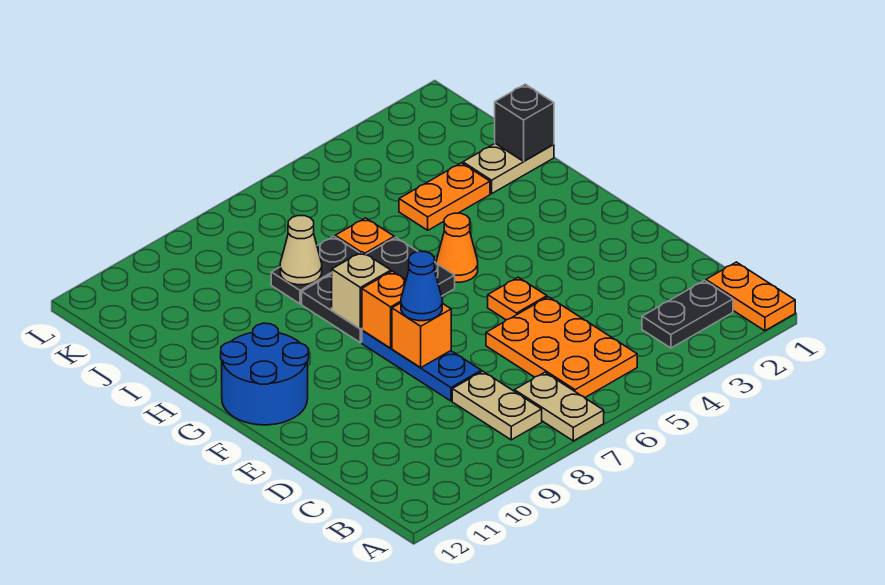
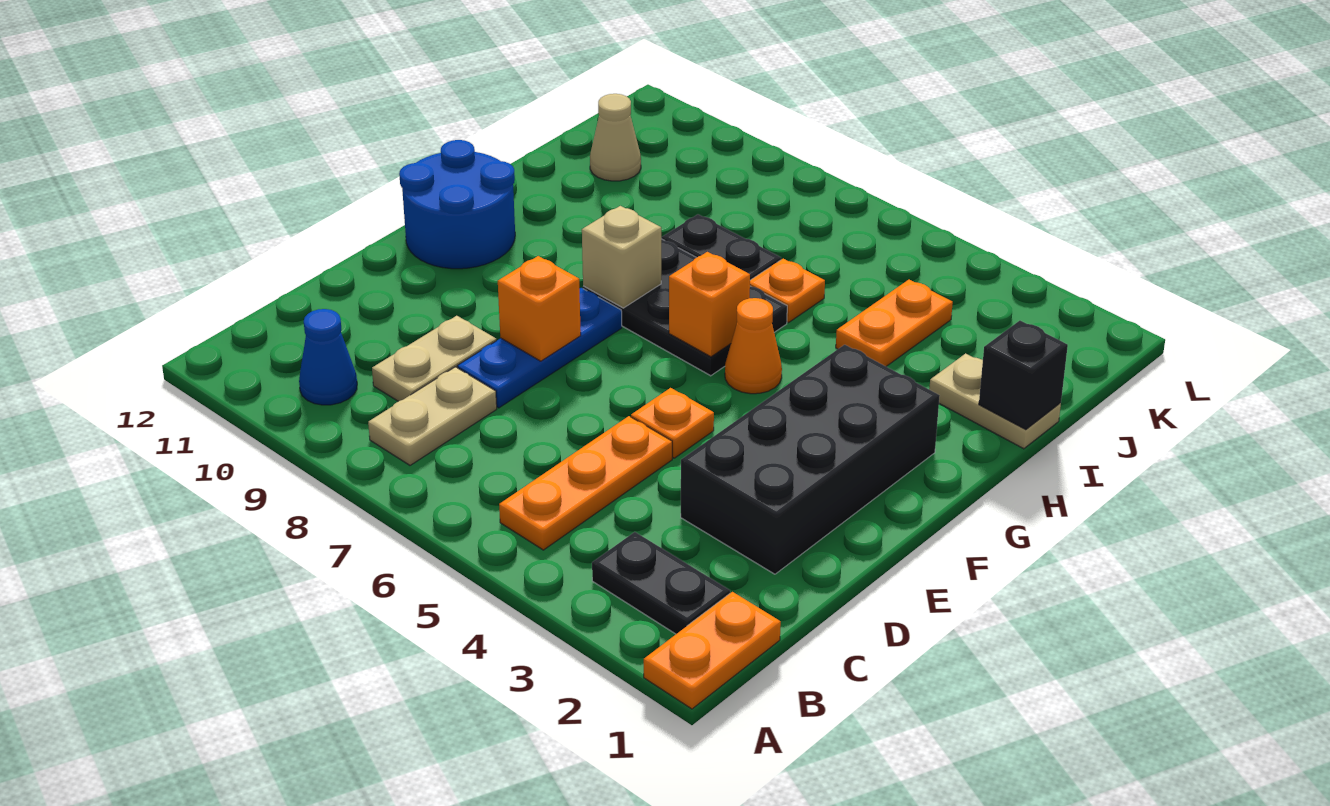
tan 1x2 plate [514,372,604,441] -> tan 1x2 plate moved to [372,316,496,401]
orange 2x3 plate [486,297,637,398] -> orange 1x3 plate [499,416,672,550]
none -> black 2x4 brick [681,345,940,574]
blue 1x1 cone [401,251,442,321] -> blue 1x1 cone moved to [299,309,357,405]
orange 1x1 brick [362,271,406,348] -> orange 1x1 brick moved to [669,252,750,357]
orange 1x2 plate [399,163,490,230] -> orange 1x2 plate turned to [836,280,953,366]
tan 1x1 cone [280,216,322,285] -> tan 1x1 cone moved to [590,94,641,181]

